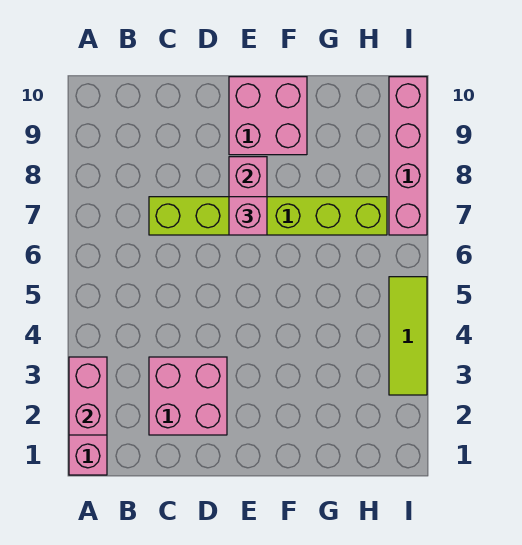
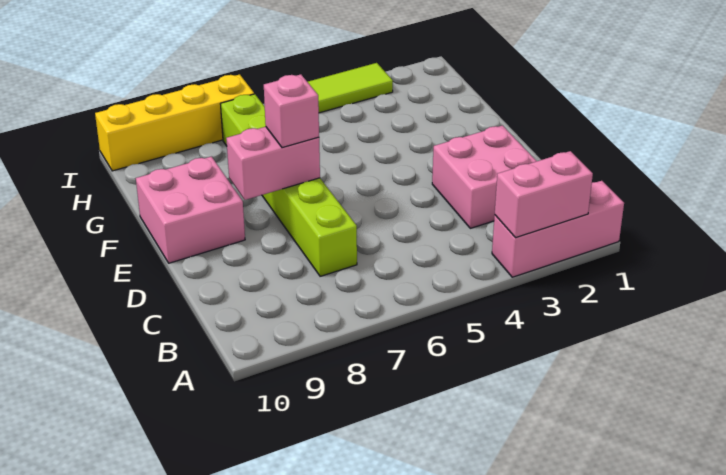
pink 1x4 brick [389,77,427,235] -> yellow 1x4 brick [95,74,254,171]

